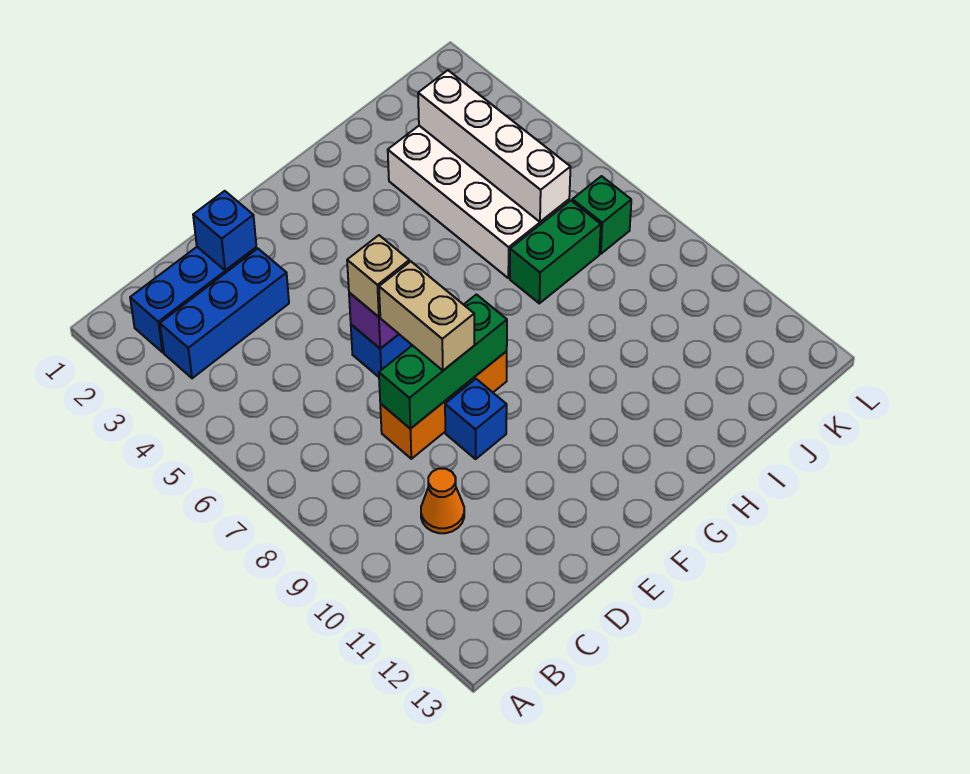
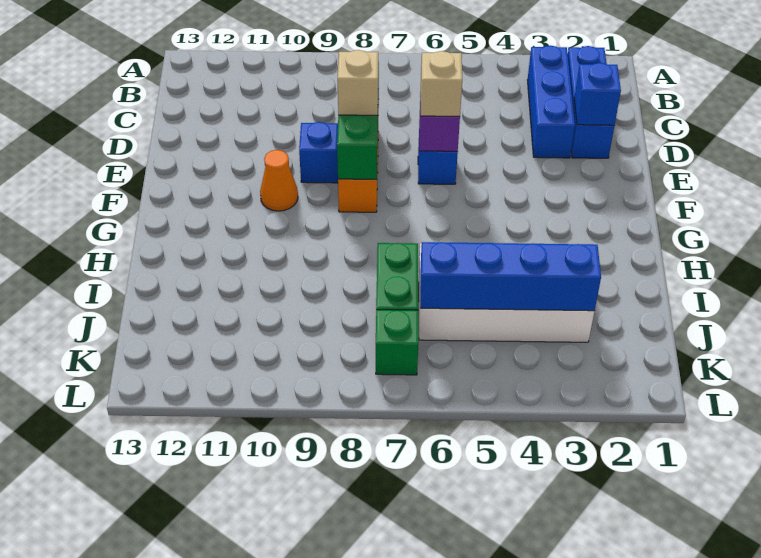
orange 1x1 cone [421,469,464,533] -> orange 1x1 cone moved to [260,150,298,211]
tan 1x2 brick [379,262,474,371] -> tan 1x1 brick [338,50,378,115]
white 1x4 brick [418,70,570,222] -> blue 1x4 brick [420,242,601,311]

